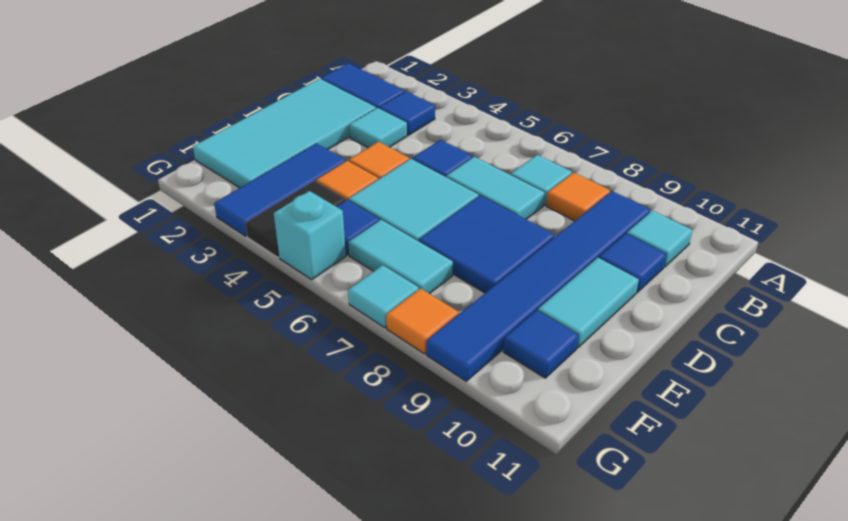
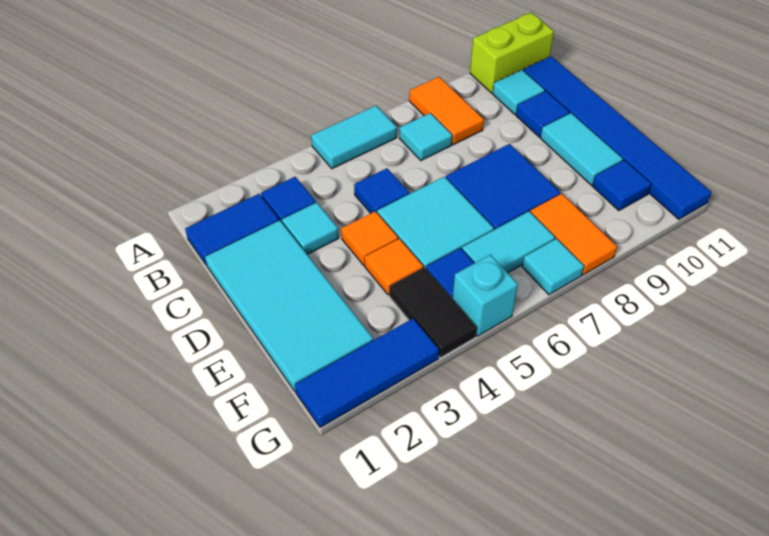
none -> lime 1x2 brick [470,12,554,93]
orange 1x1 tile [546,173,610,221] -> orange 1x2 tile [409,77,484,145]
blue 1x6 tile [426,191,650,381] -> blue 1x6 tile moved to [523,56,711,219]
cyan 1x2 tile [446,157,545,219] -> cyan 1x2 tile moved to [311,106,397,169]
blue 1x3 tile [214,144,346,236] -> blue 1x3 tile turned to [295,318,439,427]
orange 1x1 tile [386,288,459,354] -> orange 1x2 tile [530,194,617,275]

